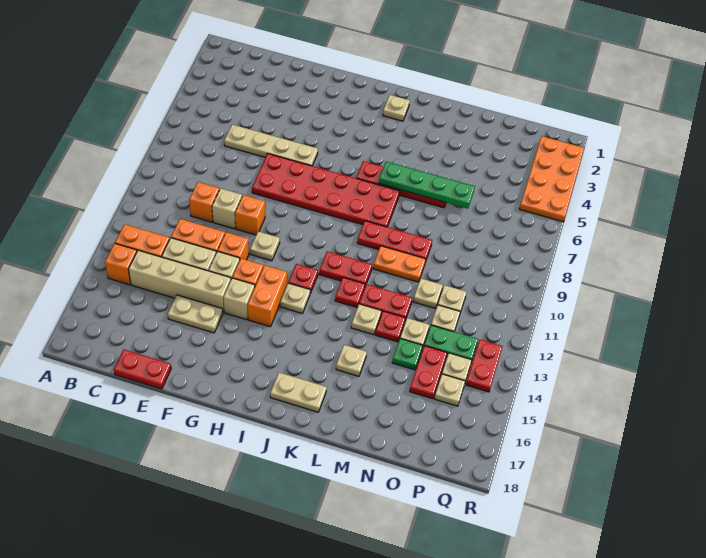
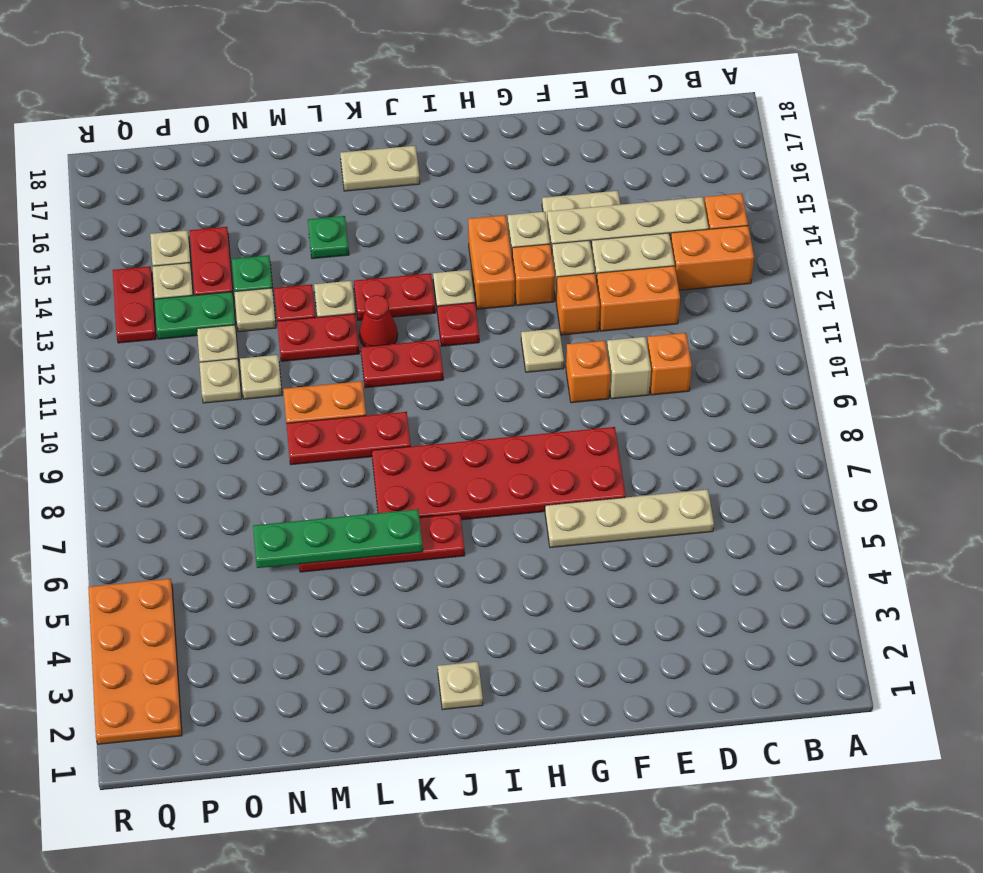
red 1x2 plate [114,350,171,389] -> red 1x2 plate moved to [354,273,435,320]
red 1x1 plate [335,277,365,308] -> red 1x1 cone [359,295,398,347]
tan 1x1 plate [336,345,367,376] -> green 1x1 plate [308,216,349,259]

